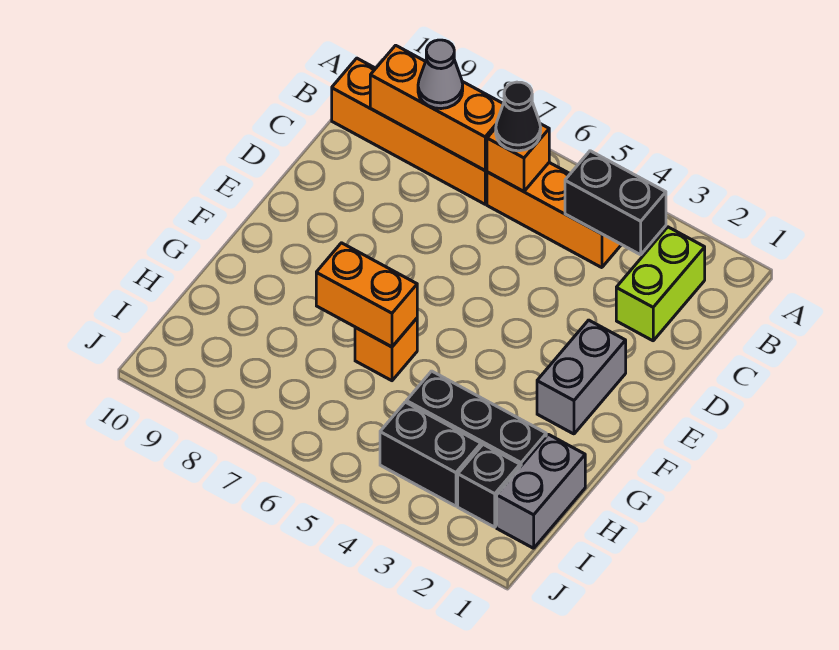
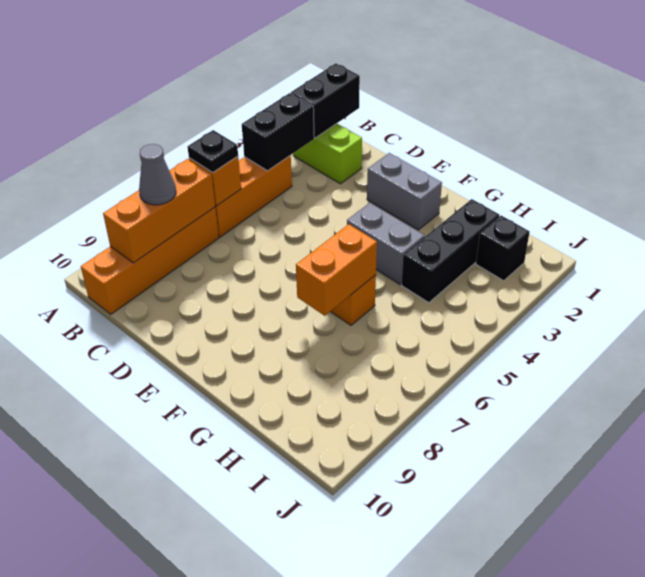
black 1x1 cone [496,82,541,151] -> black 1x1 plate [188,130,238,173]
grey 1x2 brick [497,434,585,548] -> grey 1x2 brick moved to [347,203,425,284]
black 1x2 brick [380,402,481,506] -> black 1x2 brick moved to [291,63,360,138]

